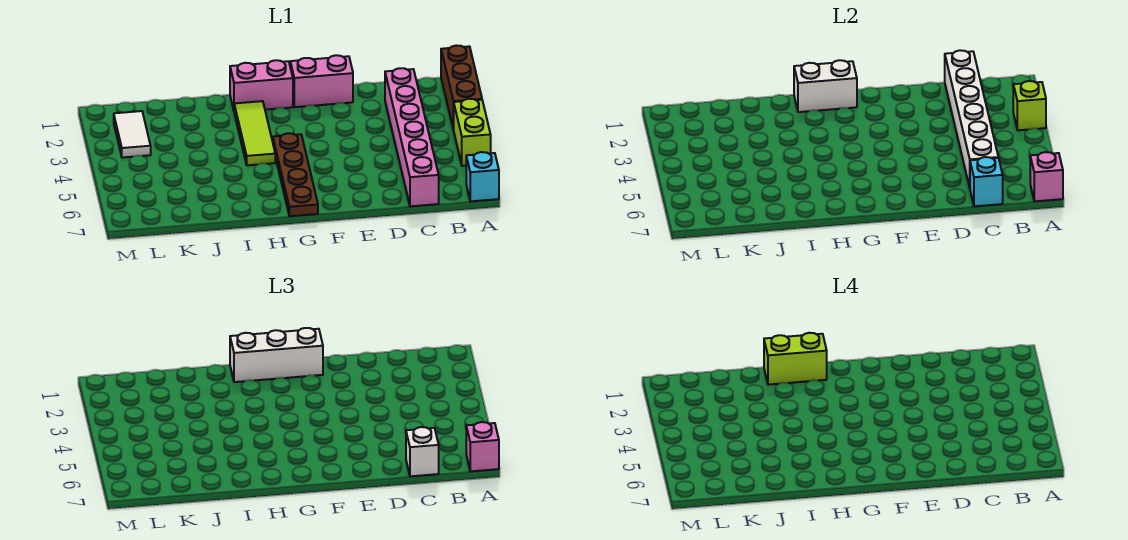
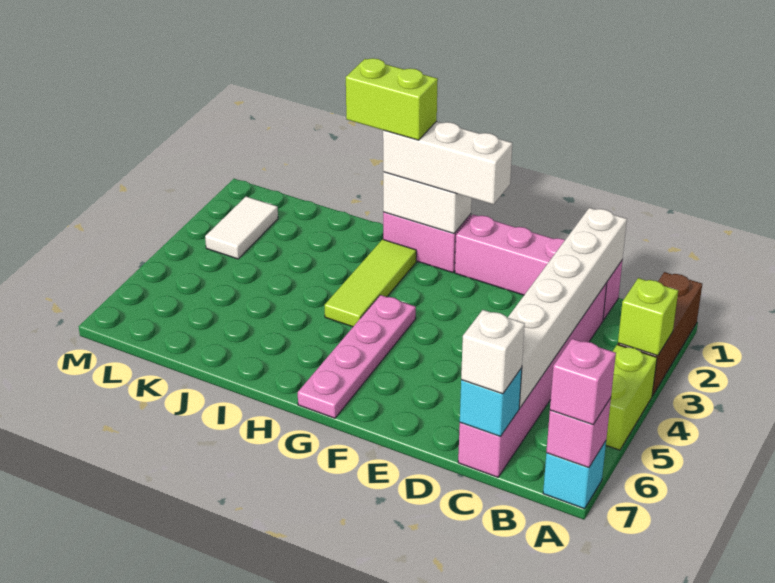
pink 1x2 brick [290,55,353,107] -> pink 1x4 brick [455,215,622,320]
brown 1x4 plate [273,133,318,216] -> pink 1x4 plate [298,295,416,418]

